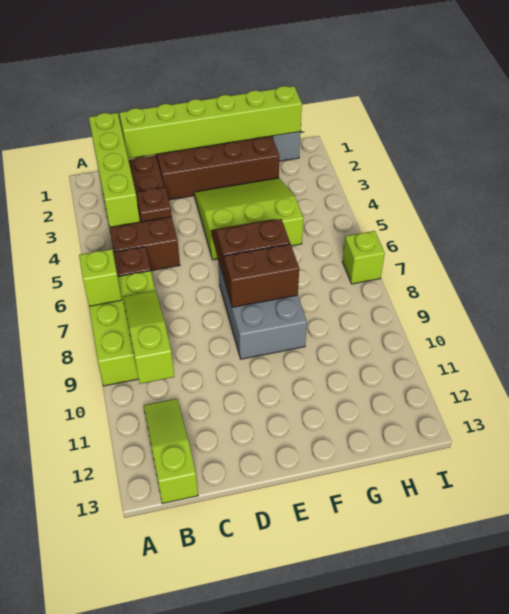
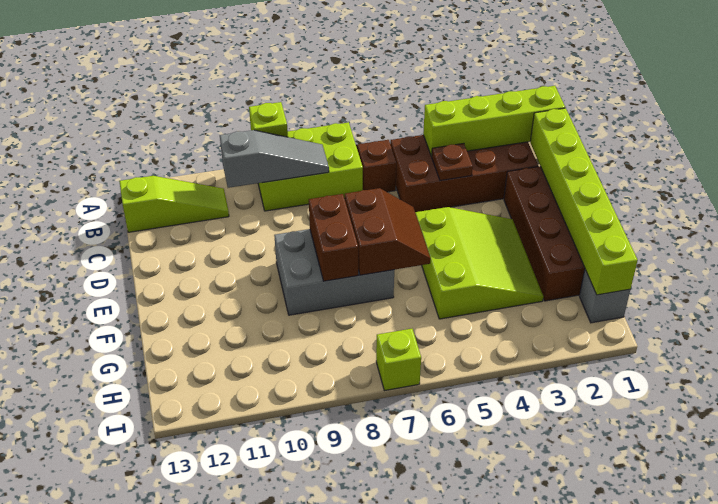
lime 1x1 brick [79,249,122,306] -> lime 1x1 brick moved to [249,102,288,137]
lime 1x3 slope [123,291,174,384] -> grey 1x3 slope [220,130,329,188]

